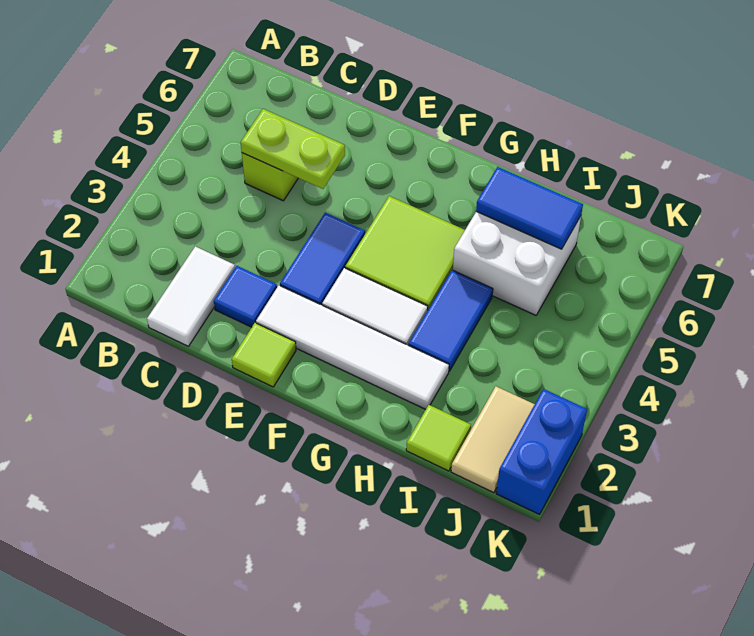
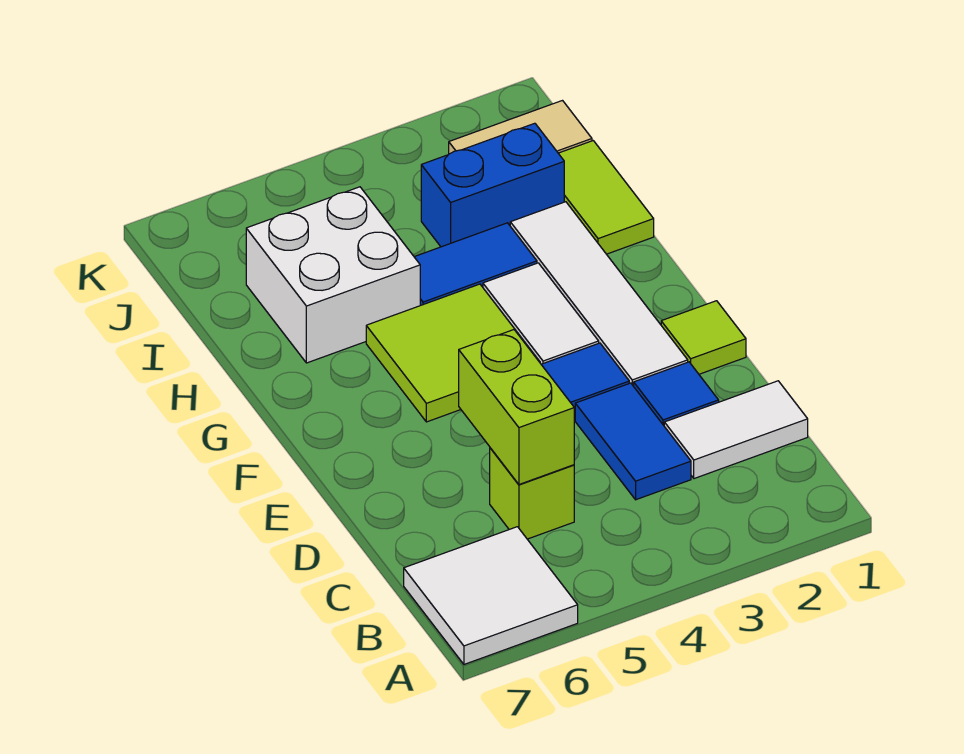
none -> white 2x2 tile [404,527,578,664]
lime 1x2 plate [241,109,345,189] -> lime 1x2 brick [459,330,574,484]
blue 1x2 tile [476,167,583,249] -> blue 1x2 tile moved to [575,383,691,500]
lime 1x1 tile [406,405,471,471] -> lime 1x2 tile [558,141,654,254]
blue 1x2 brick [496,389,587,514] -> blue 1x2 brick moved to [421,123,564,247]

